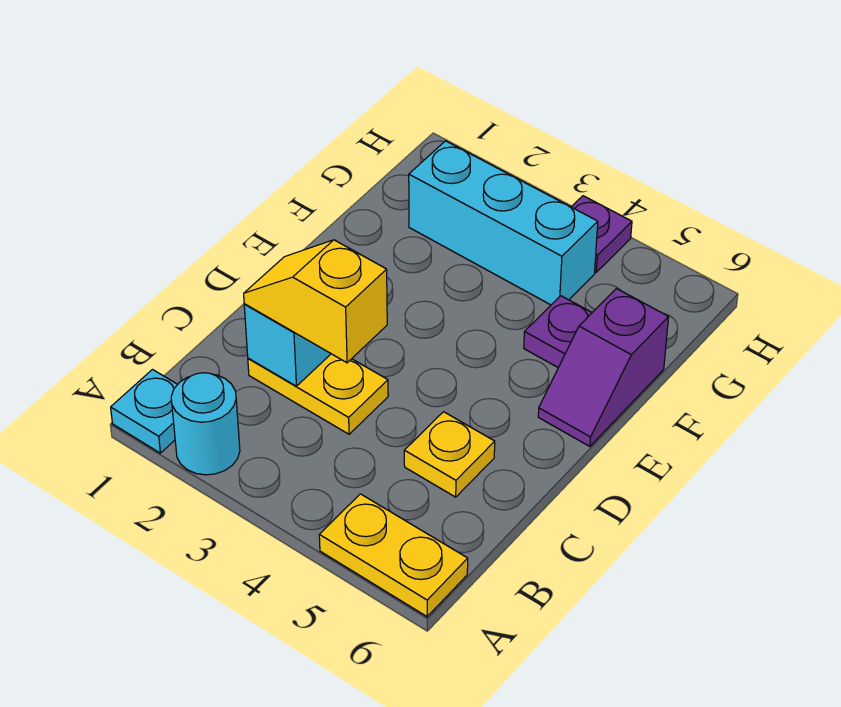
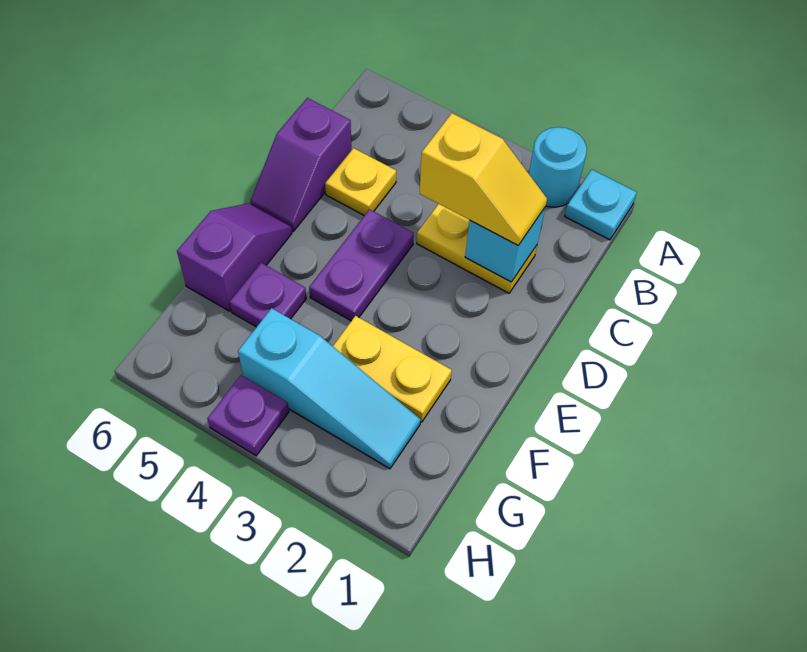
yellow 1x2 plate [319,494,468,617] -> yellow 1x2 plate moved to [333,316,452,422]
none -> purple 1x2 slope [250,98,351,231]
none -> purple 1x2 plate [309,209,414,321]
cyan 1x3 brick [409,141,598,305] -> cyan 1x3 slope [238,308,420,469]

